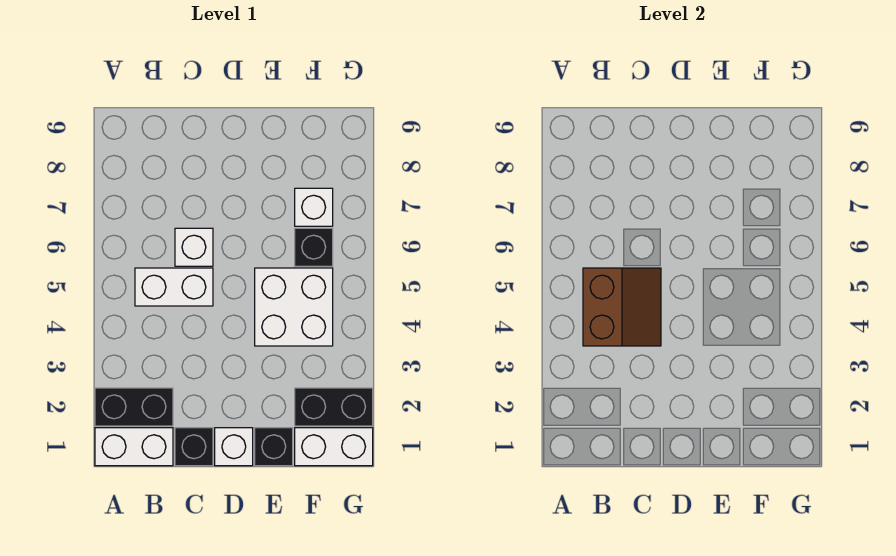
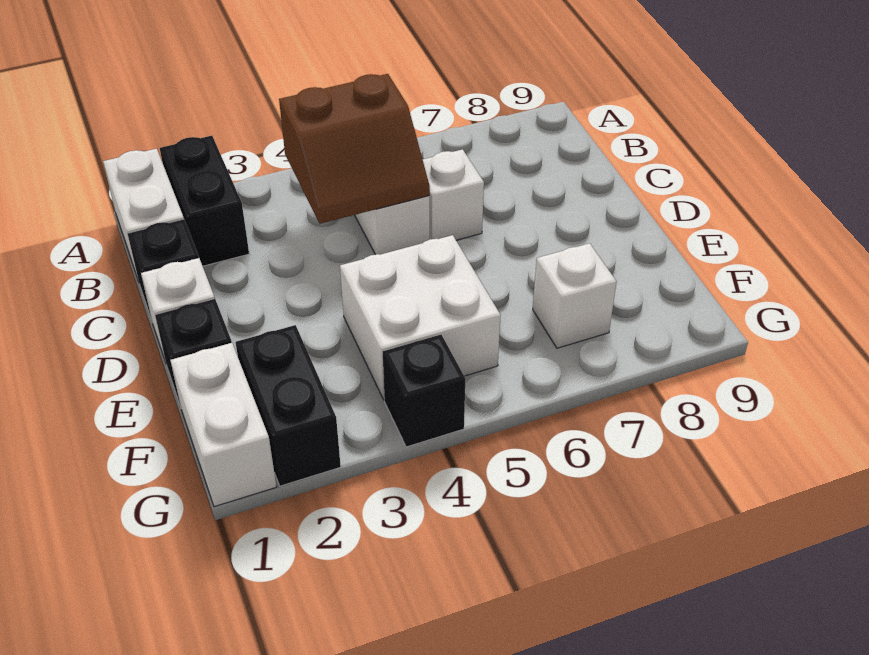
black 1x1 brick [295,228,333,266] -> black 1x1 brick moved to [383,335,465,447]

